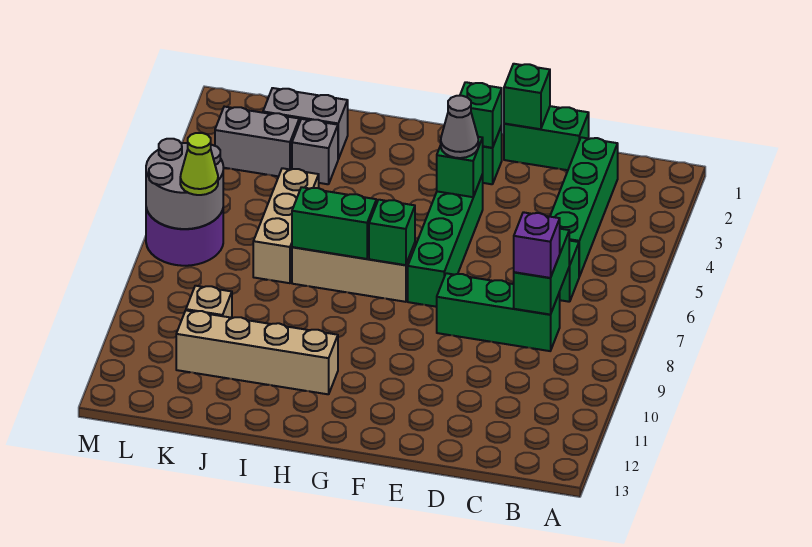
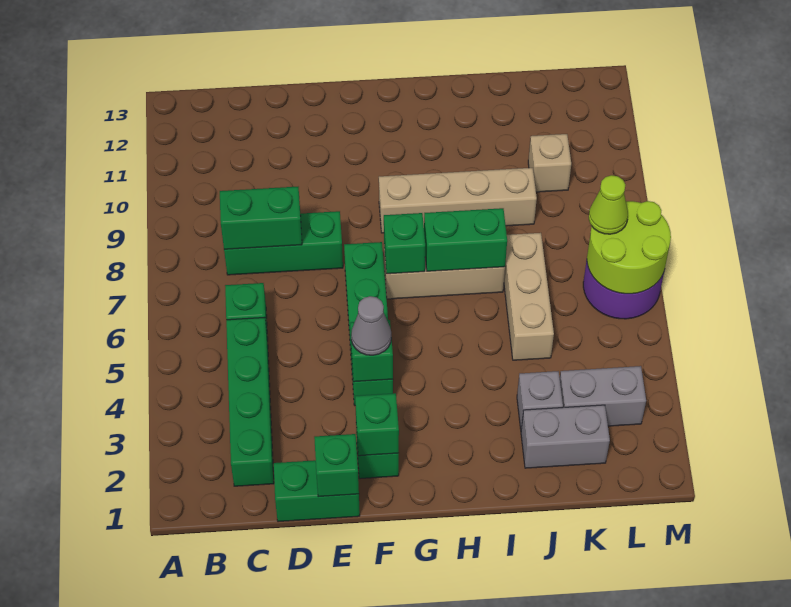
green 1x2 brick [514,229,569,315] -> green 1x2 brick turned to [220,187,302,249]
purple 1x1 brick [514,212,560,278] -> none
tan 1x4 brick [176,310,338,394] -> tan 1x4 brick moved to [379,168,537,233]
grey 2x2 round brick [146,139,223,229] -> lime 2x2 round brick [587,201,671,294]

